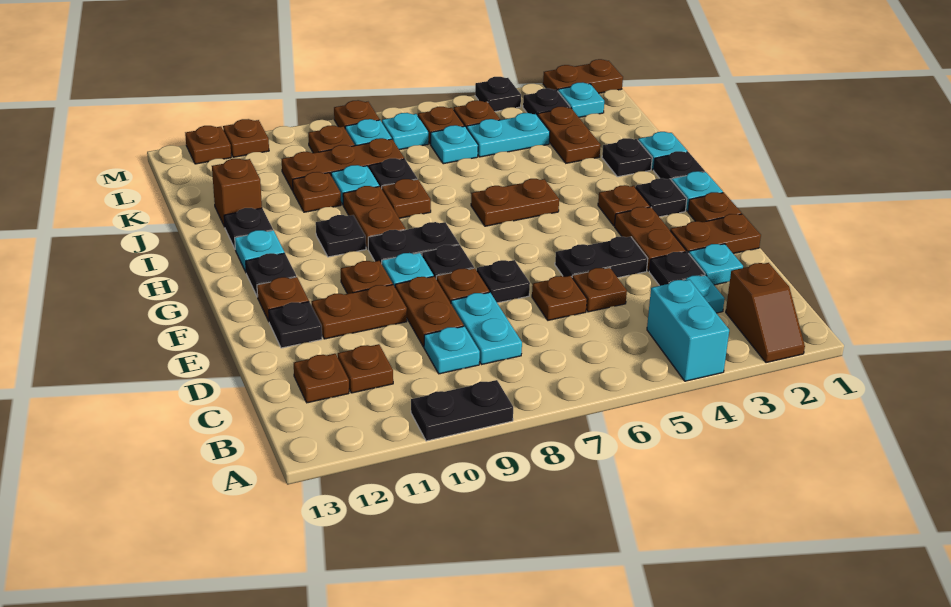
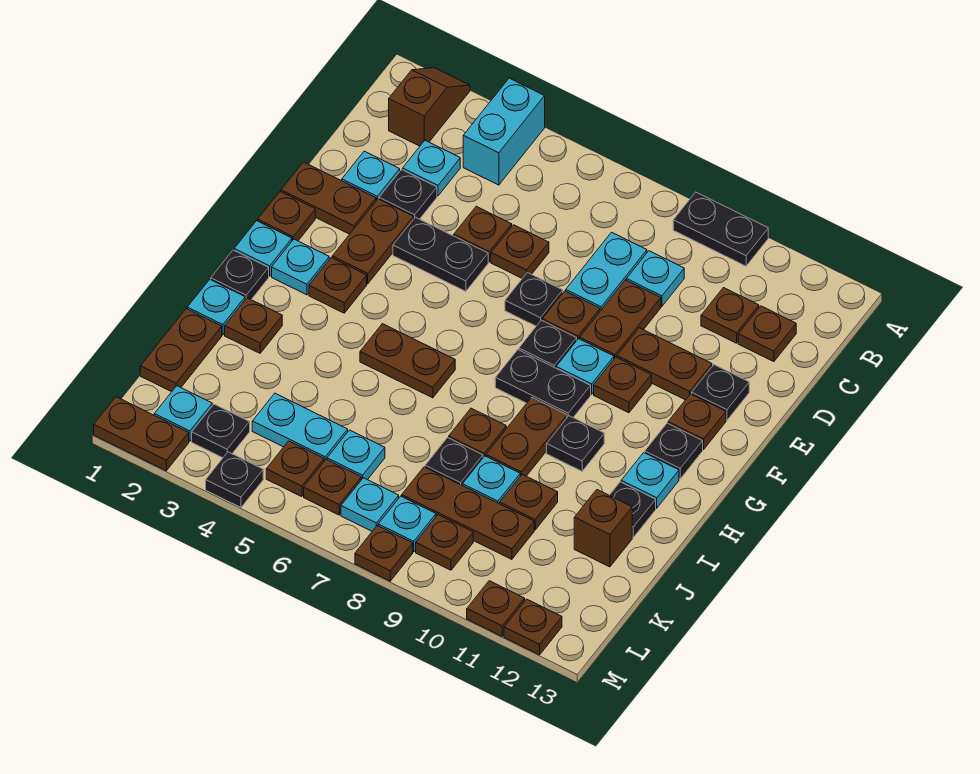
black 1x1 plate [635,178,687,217] -> cyan 1x1 plate [272,239,329,295]
black 1x1 plate [602,138,652,177] -> brown 1x1 plate [225,298,282,353]
brown 1x2 plate [538,107,601,163] -> brown 1x2 plate moved to [140,309,222,392]

